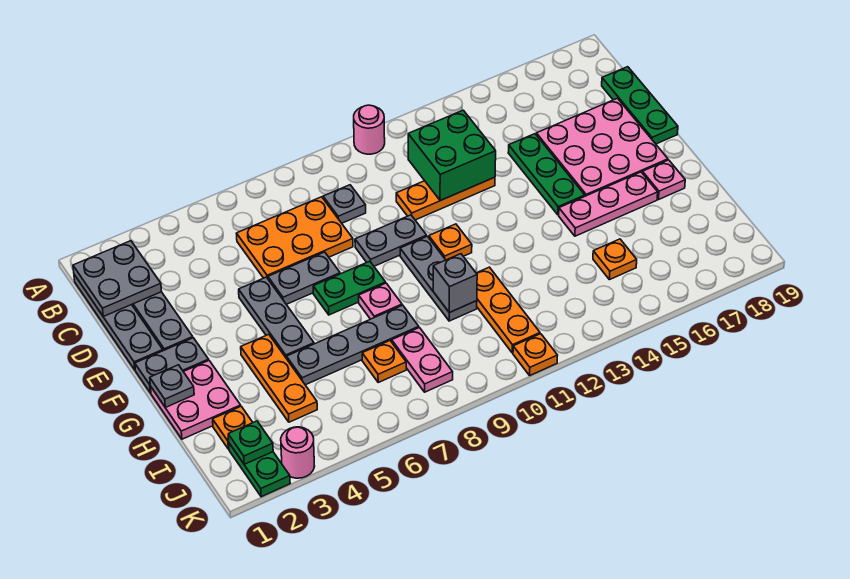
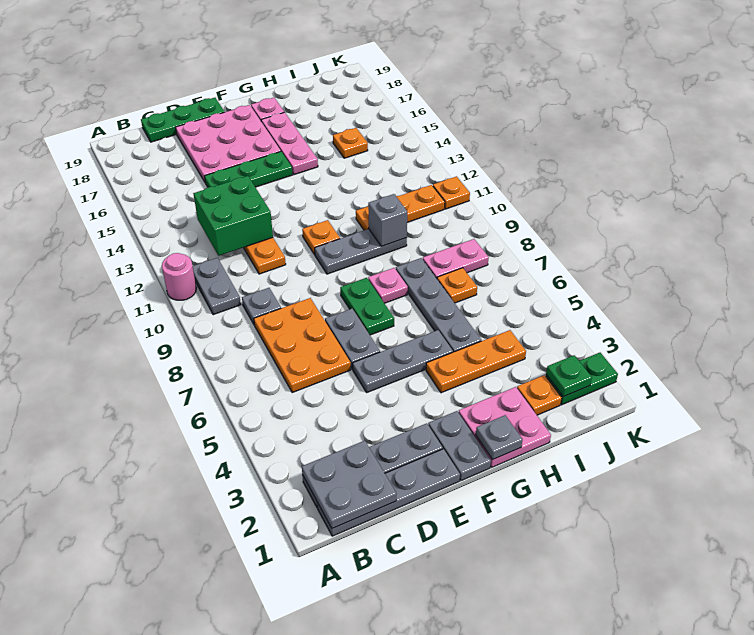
grey 1x2 plate [355,215,427,266] -> grey 1x2 plate moved to [193,258,241,315]
pink 1x1 round brick [281,427,315,478] -> none

